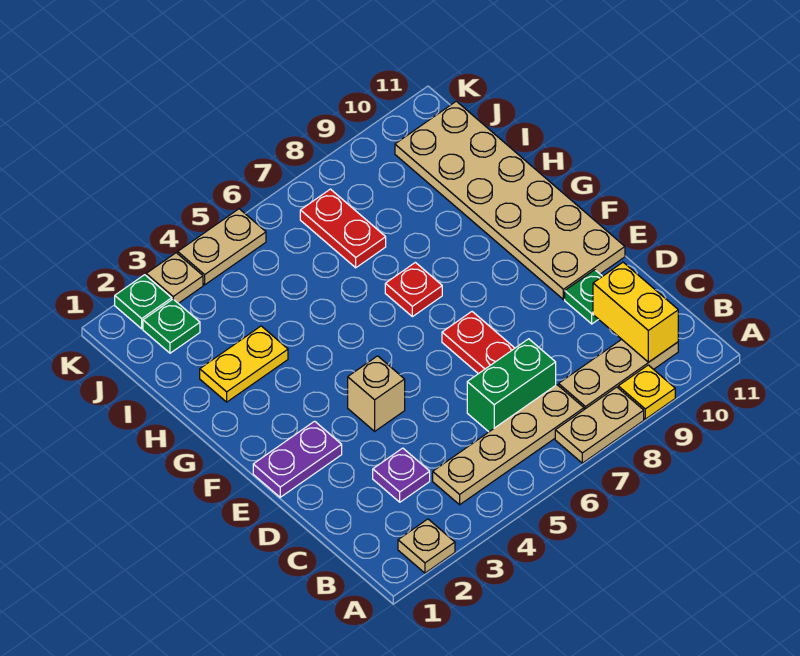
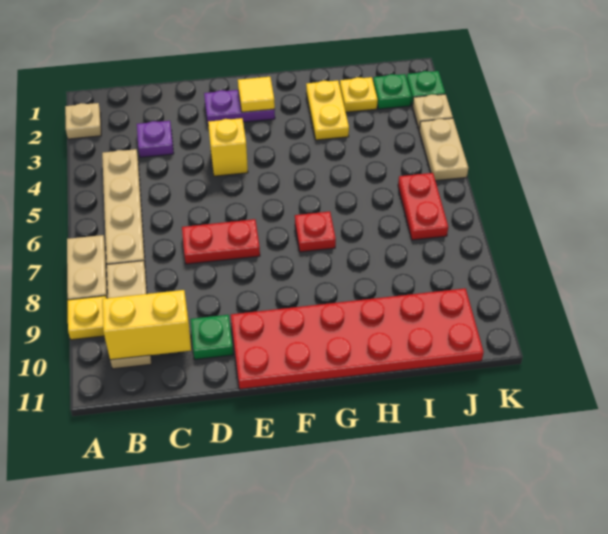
green 1x2 brick [467,339,556,432] -> none
purple 1x2 plate [253,421,342,497] -> purple 1x2 plate turned to [204,90,275,123]
tan 1x1 brick [348,356,405,431] -> yellow 1x1 brick [208,118,248,176]
tan 2x6 plate [395,101,625,300] -> red 2x6 plate [231,288,484,389]
none -> yellow 1x1 tile [238,77,275,112]
none -> yellow 1x1 plate [340,77,378,112]
red 1x2 plate [300,189,386,268] -> red 1x2 plate turned to [398,173,448,240]

